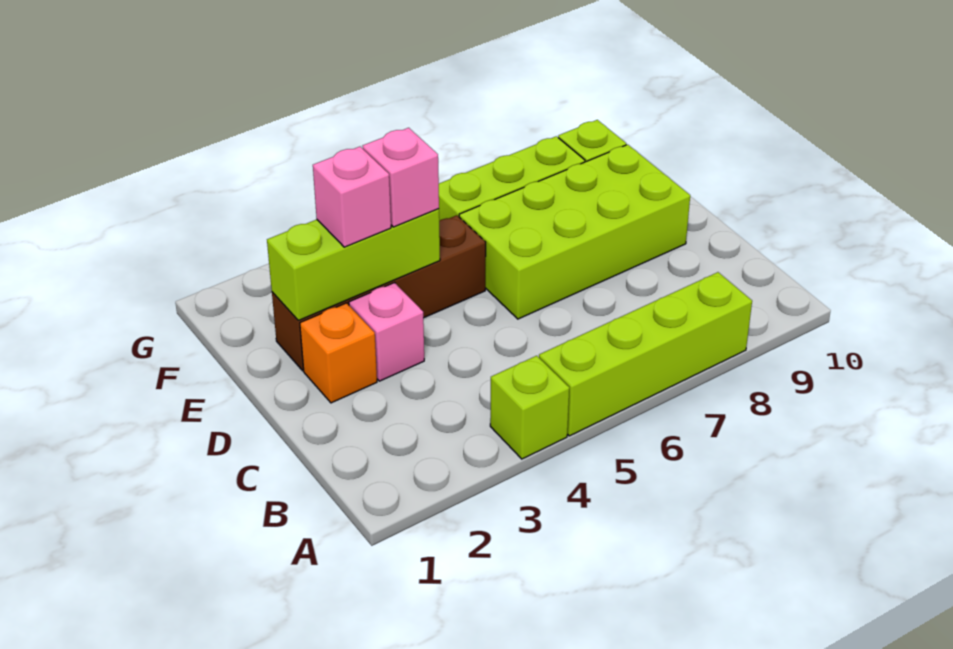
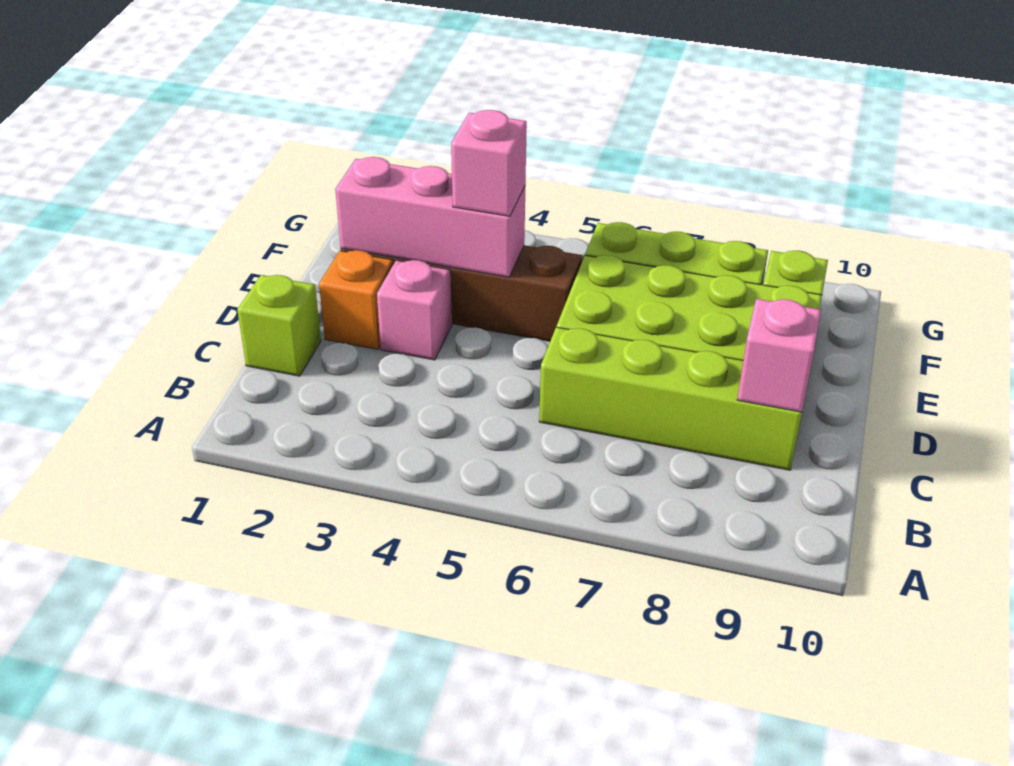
lime 1x1 brick [490,356,569,459] -> lime 1x1 brick moved to [237,275,321,376]
lime 1x4 brick [539,272,752,436] -> lime 1x4 brick moved to [539,327,802,470]
lime 1x3 brick [267,209,440,320] -> pink 1x3 brick [335,157,525,277]
pink 1x1 brick [313,147,391,247] -> pink 1x1 brick moved to [737,299,821,412]

